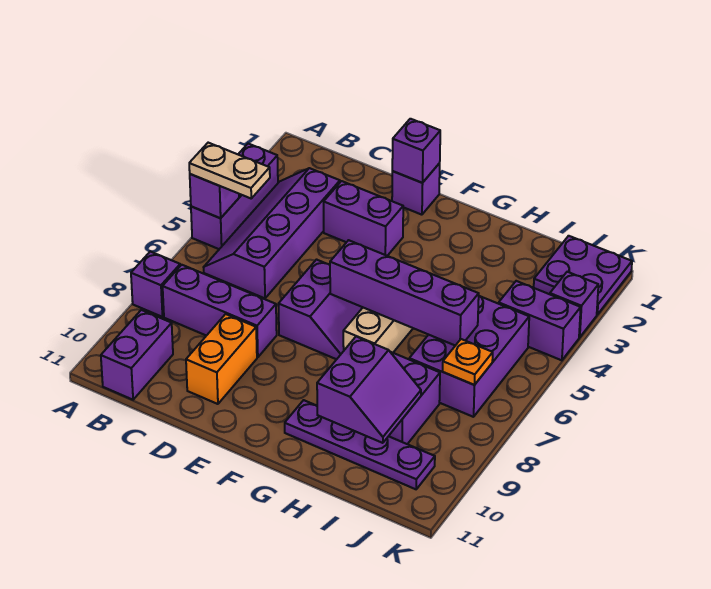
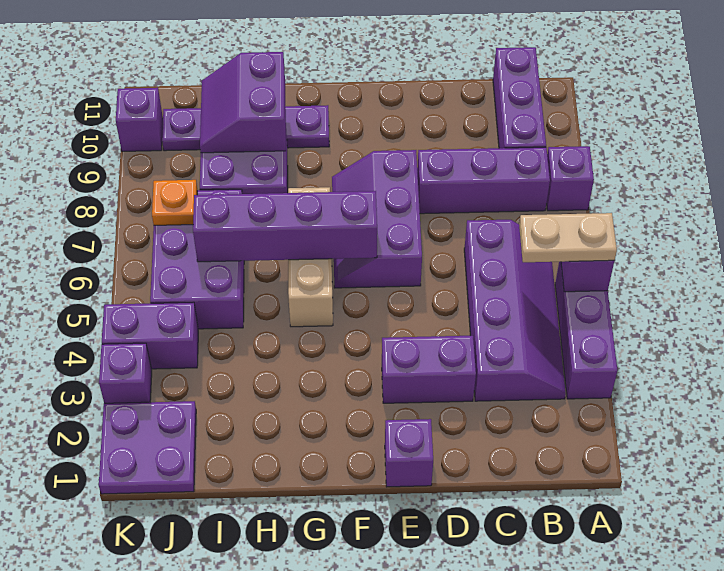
purple 1x2 brick [101,310,173,400] -> purple 1x3 brick [493,47,546,148]
orange 1x2 brick [186,314,257,404] -> none
purple 1x1 brick [392,119,440,183] -> purple 1x1 brick moved to [116,88,163,151]
purple 2x2 slope [278,260,363,359] -> purple 2x3 slope [332,150,422,288]

